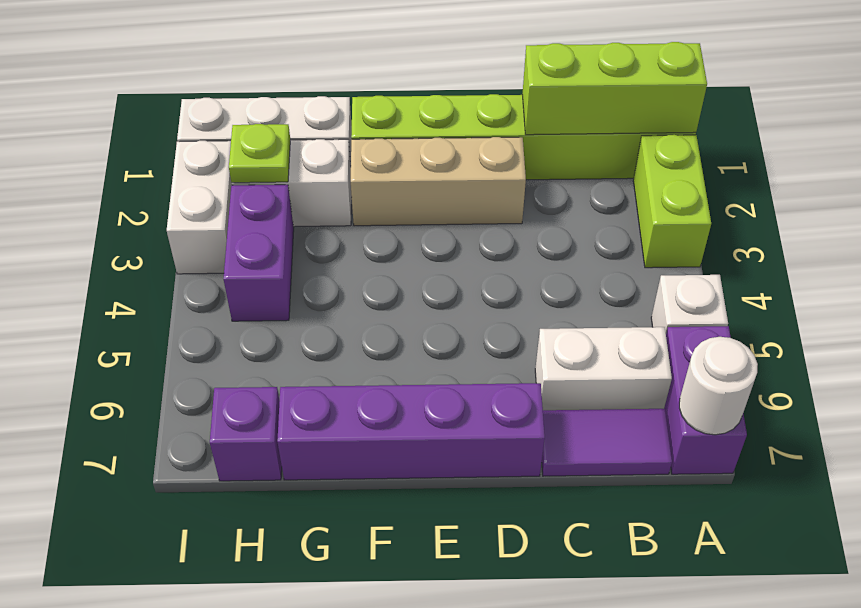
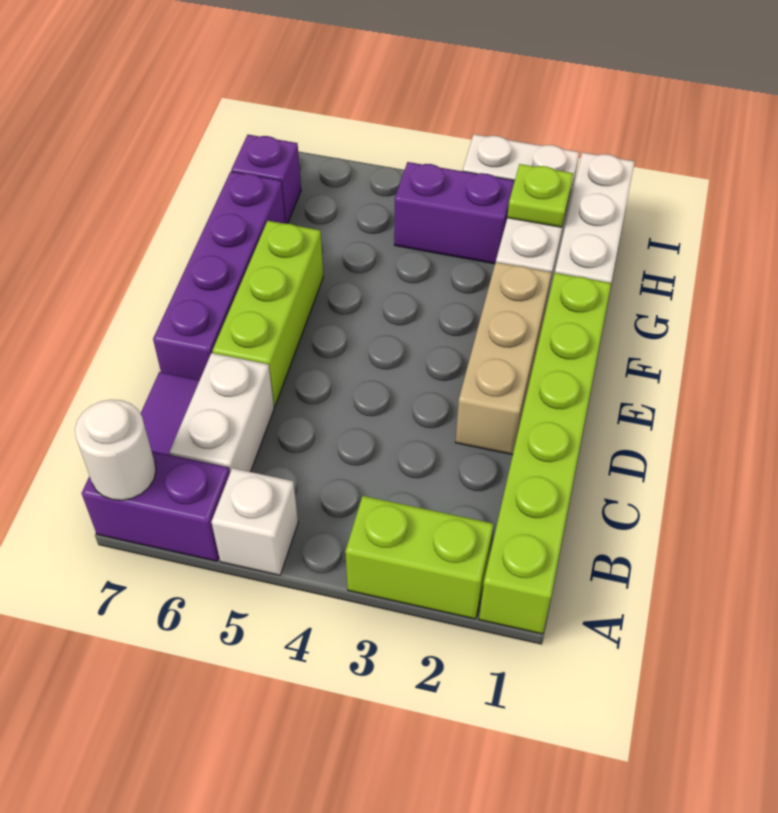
lime 1x3 brick [522,42,707,135] -> lime 1x3 brick moved to [212,221,324,406]

